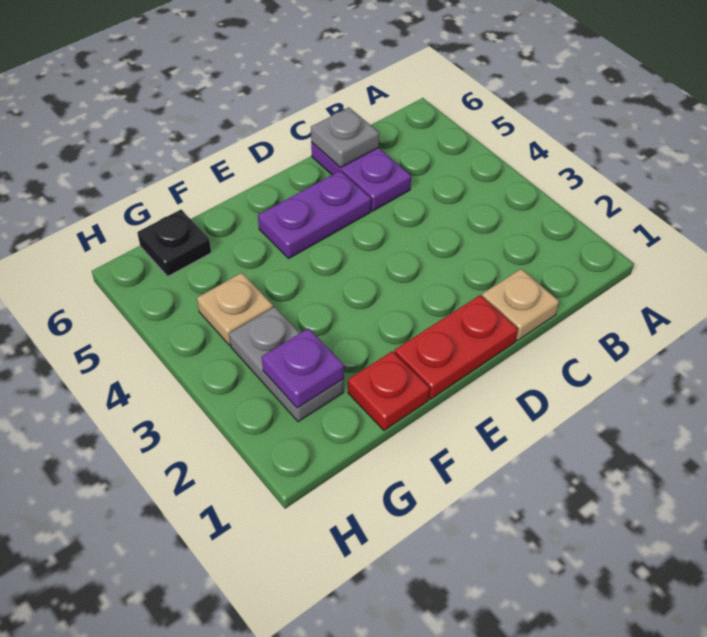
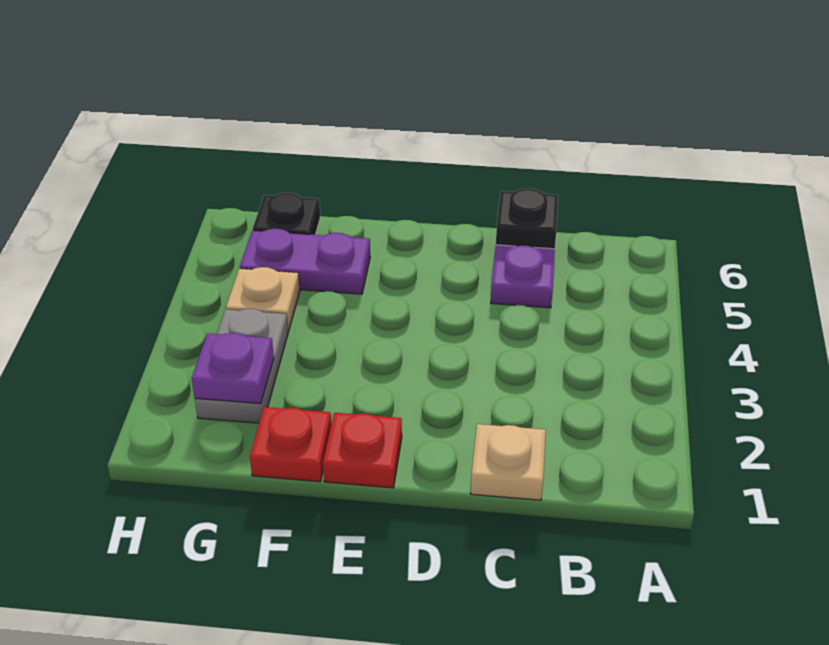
grey 1x1 plate [311,107,379,168] -> black 1x1 plate [496,189,558,249]
red 1x2 plate [395,295,518,399] -> red 1x1 plate [323,413,402,488]
purple 1x2 plate [258,171,371,258] -> purple 1x2 plate moved to [240,229,370,294]

